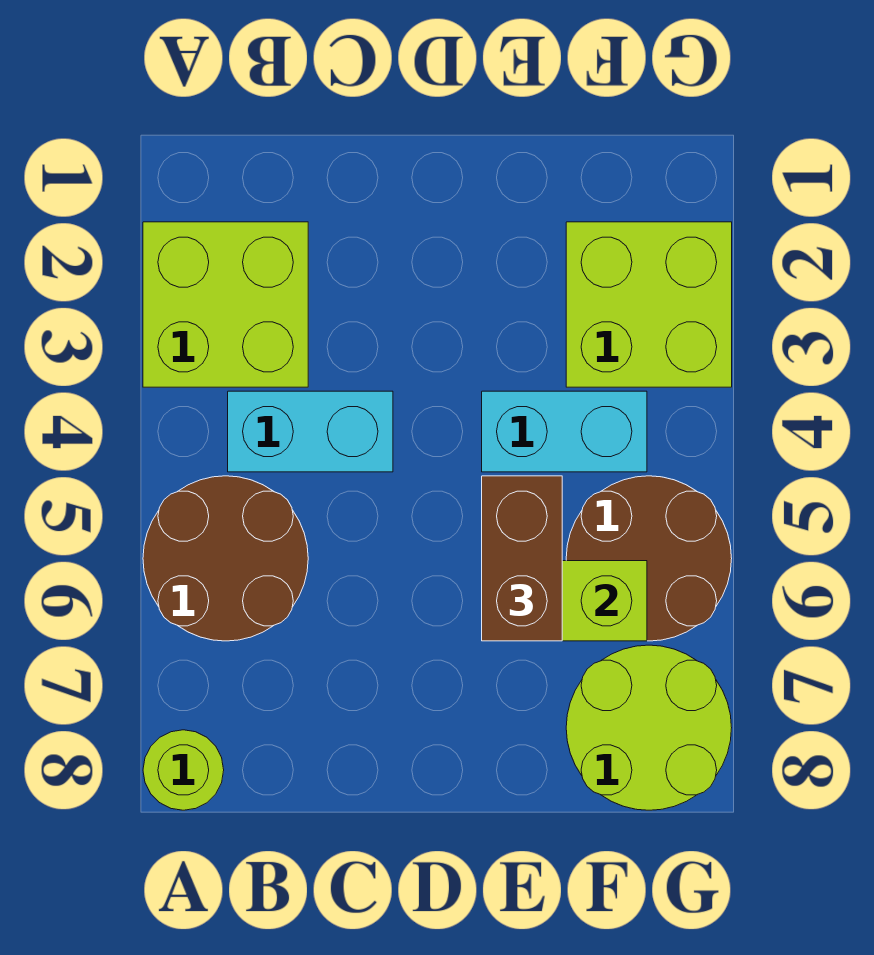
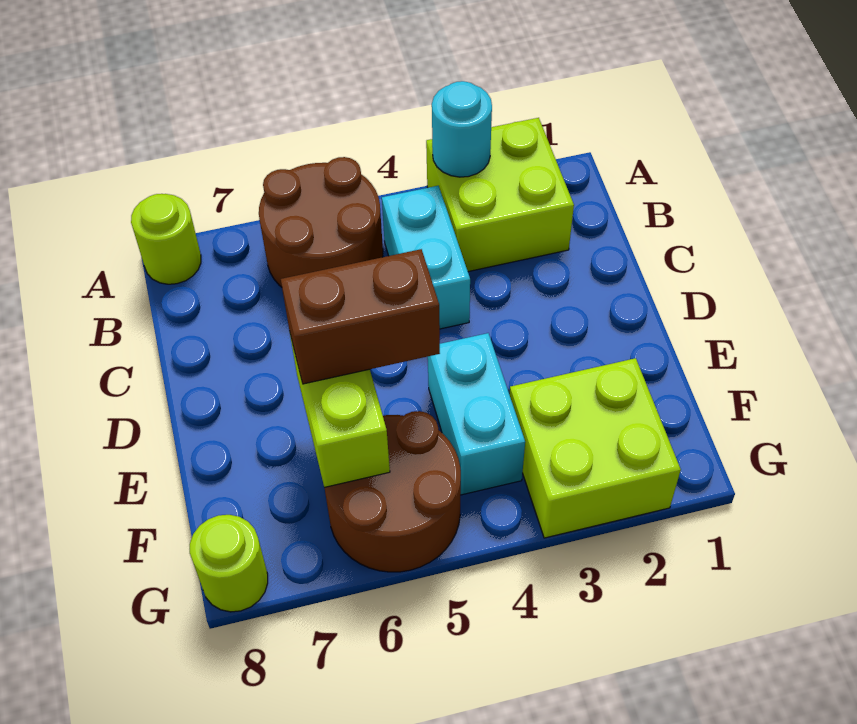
none -> cyan 1x1 round brick [432,81,492,177]
lime 2x2 round brick [566,645,732,810] -> lime 1x1 round brick [190,515,268,612]

